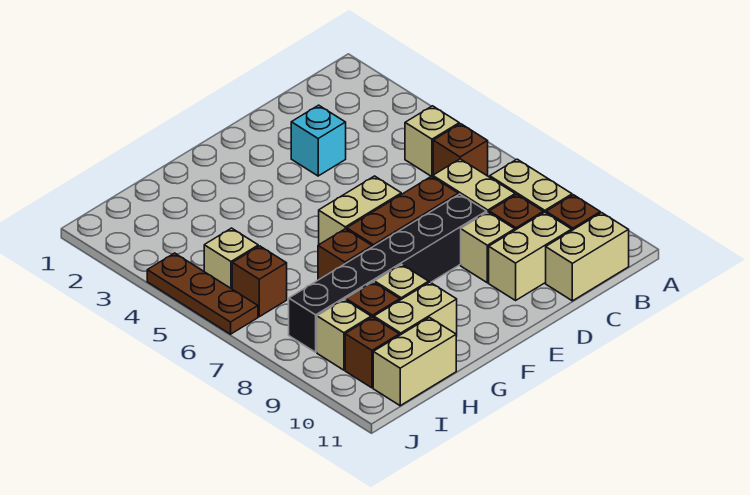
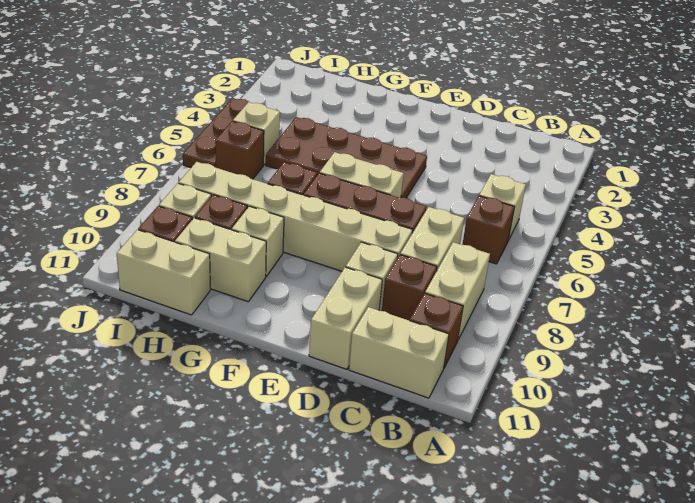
tan 1x2 brick [489,212,572,300] -> tan 1x2 brick turned to [309,267,382,369]
cyan 1x1 brick [291,105,346,176] -> none
black 1x6 brick [289,194,487,352] -> tan 1x6 brick [179,162,412,271]
none -> brown 2x4 plate [266,117,427,198]

